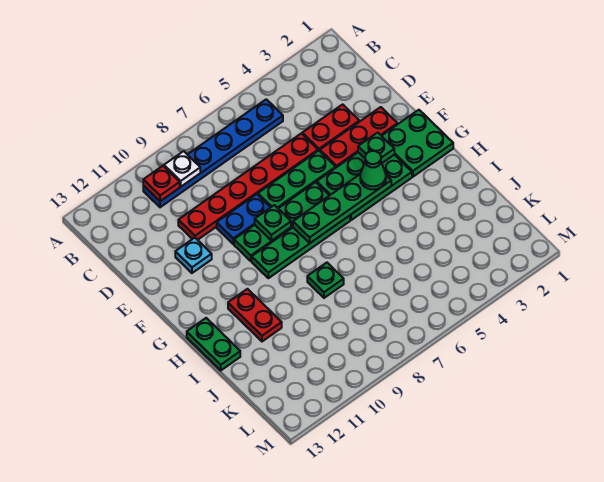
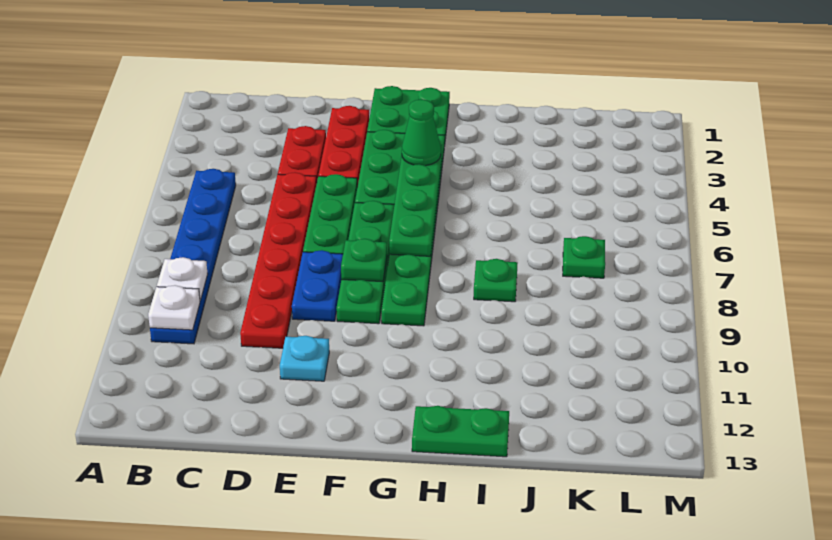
red 1x1 plate [143,166,180,201] -> white 1x1 plate [148,285,200,330]
green 1x1 plate [358,133,394,163] -> green 1x1 plate moved to [563,236,605,278]
red 1x2 plate [228,289,282,341] -> none

